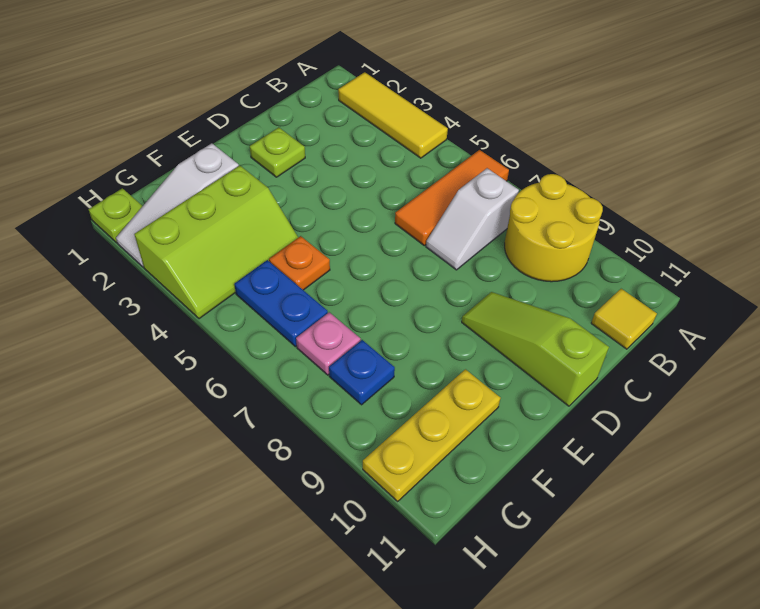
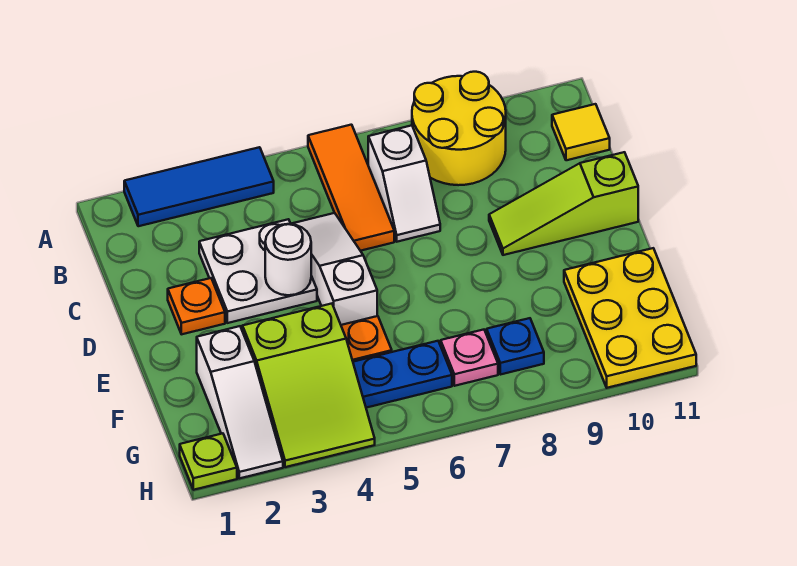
yellow 1x3 tile [338,72,448,158] -> blue 1x3 tile [124,147,274,226]
none -> white 2x2 plate [199,219,317,323]
none -> white 1x3 slope [292,213,377,325]
lime 1x1 plate [250,127,305,177] -> orange 1x1 plate [168,278,225,334]
none -> white 1x1 round brick [265,224,311,295]
lime 2x3 slope [134,165,298,319] -> lime 2x3 slope turned to [242,304,375,467]
yellow 1x3 plate [363,369,501,501] -> yellow 2x3 plate [564,248,696,388]

